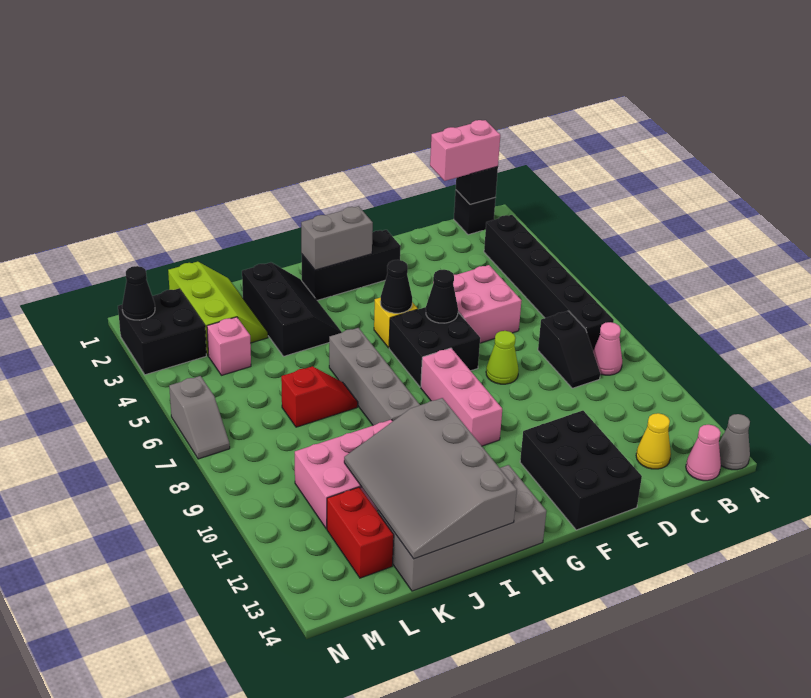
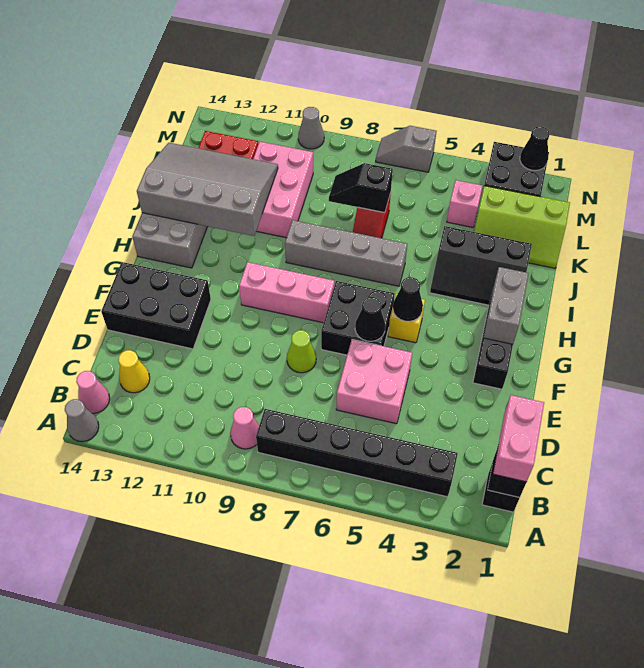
black 1x2 slope [538,311,600,388] -> black 1x2 slope moved to [329,163,393,213]
none -> grey 1x1 cone [298,107,324,149]

